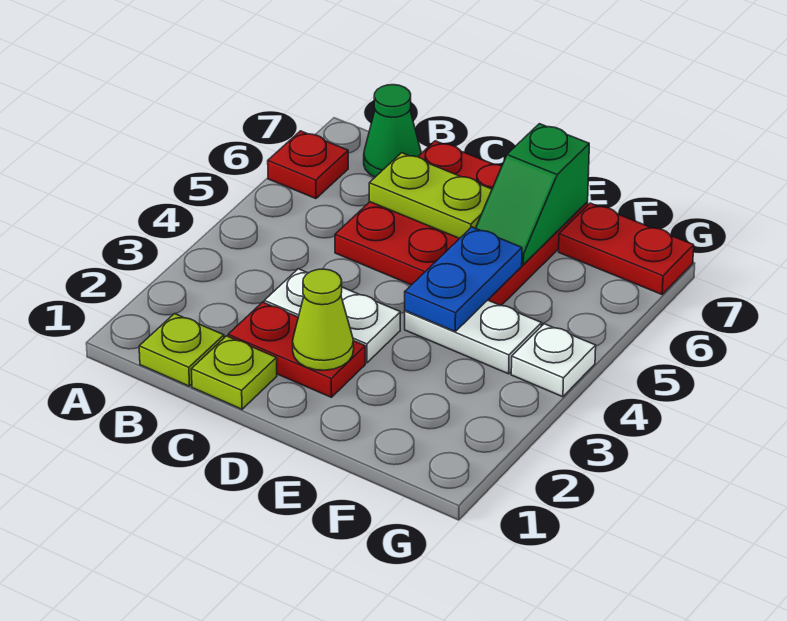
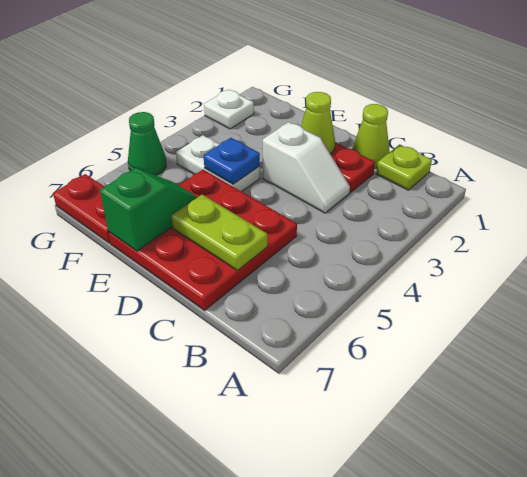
red 1x1 plate [268,131,348,199] -> none
green 1x1 cone [364,85,421,177] -> green 1x1 cone moved to [128,112,166,175]
lime 1x1 plate [191,336,277,409] -> lime 1x1 cone [352,104,390,168]
white 1x2 plate [264,269,400,363] -> white 1x2 slope [263,122,350,213]
blue 1x2 plate [405,227,522,332] -> blue 1x1 plate [204,138,260,184]
white 1x1 plate [511,324,596,397] -> white 1x1 plate moved to [204,90,254,129]

